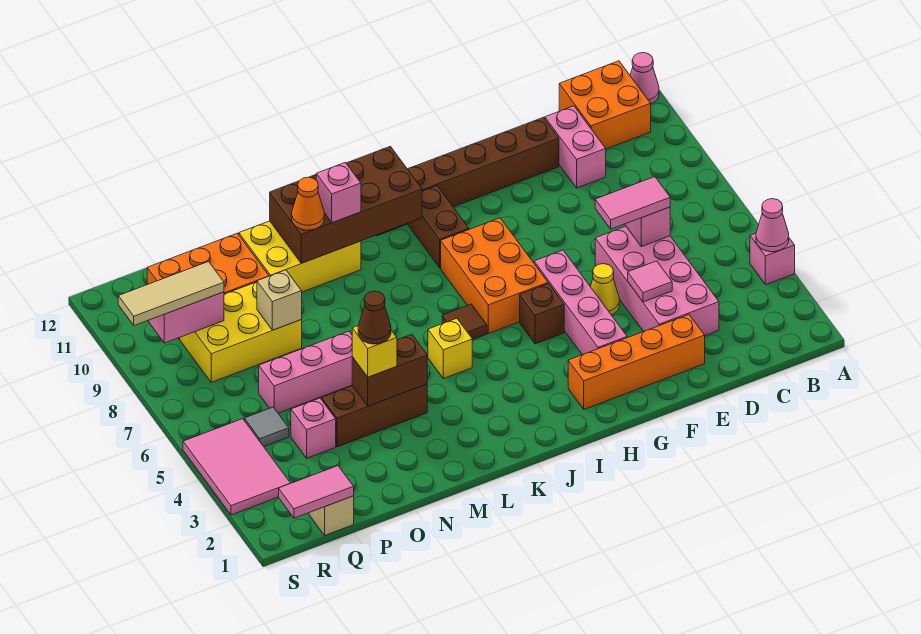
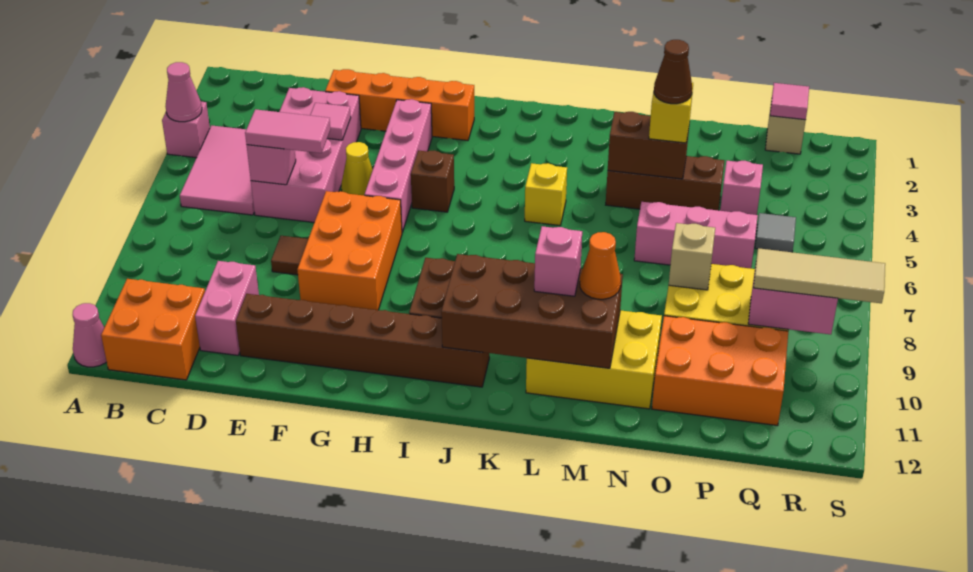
orange 2x3 brick [441,218,548,334] -> orange 2x3 brick moved to [297,191,402,310]
brown 1x1 tile [442,304,487,340] -> brown 1x1 tile moved to [271,236,308,275]
pink 1x2 tile [279,466,354,518] -> pink 1x1 tile [770,83,809,120]
pink 2x3 tile [183,419,290,515] -> pink 2x3 tile moved to [180,125,254,215]

